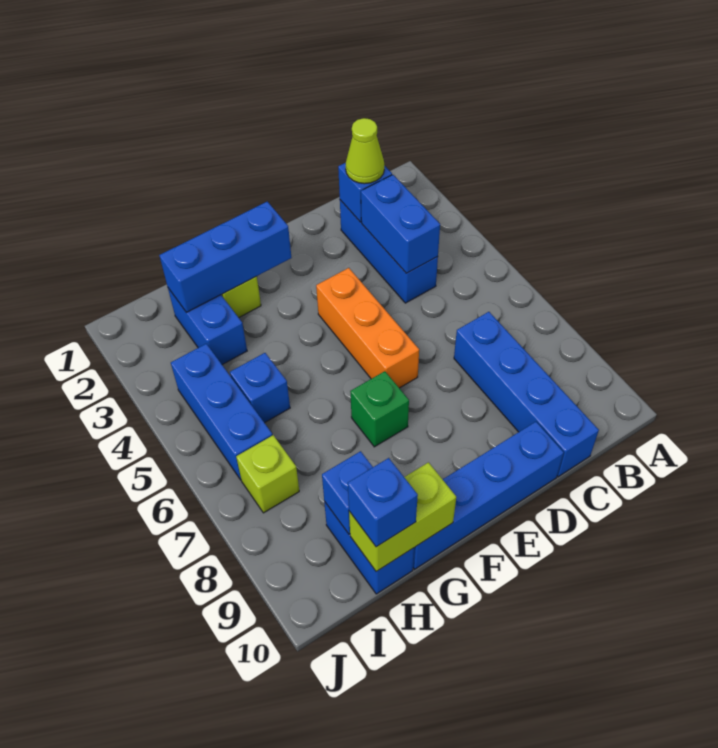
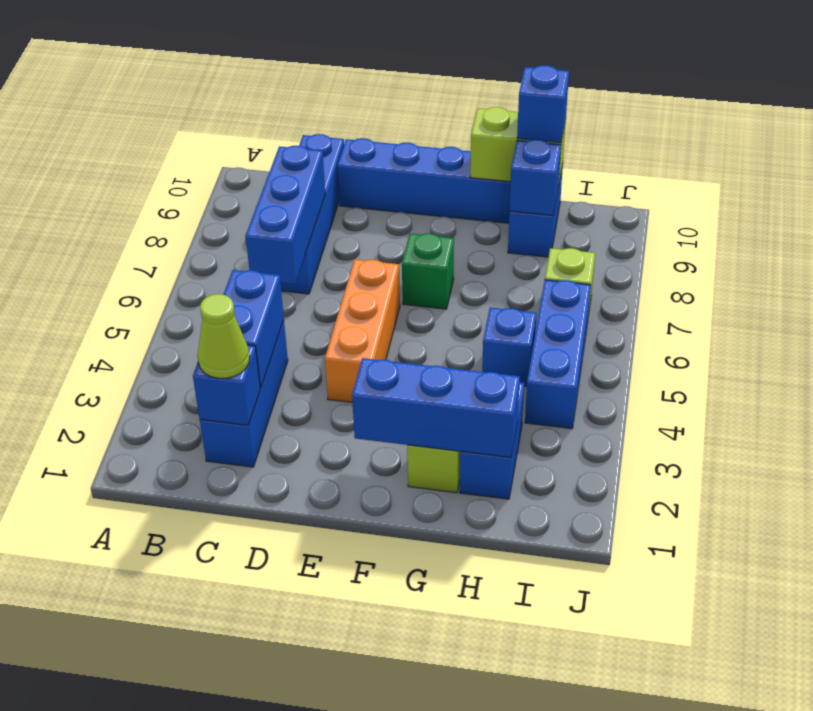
none -> blue 1x3 brick [246,146,325,284]

